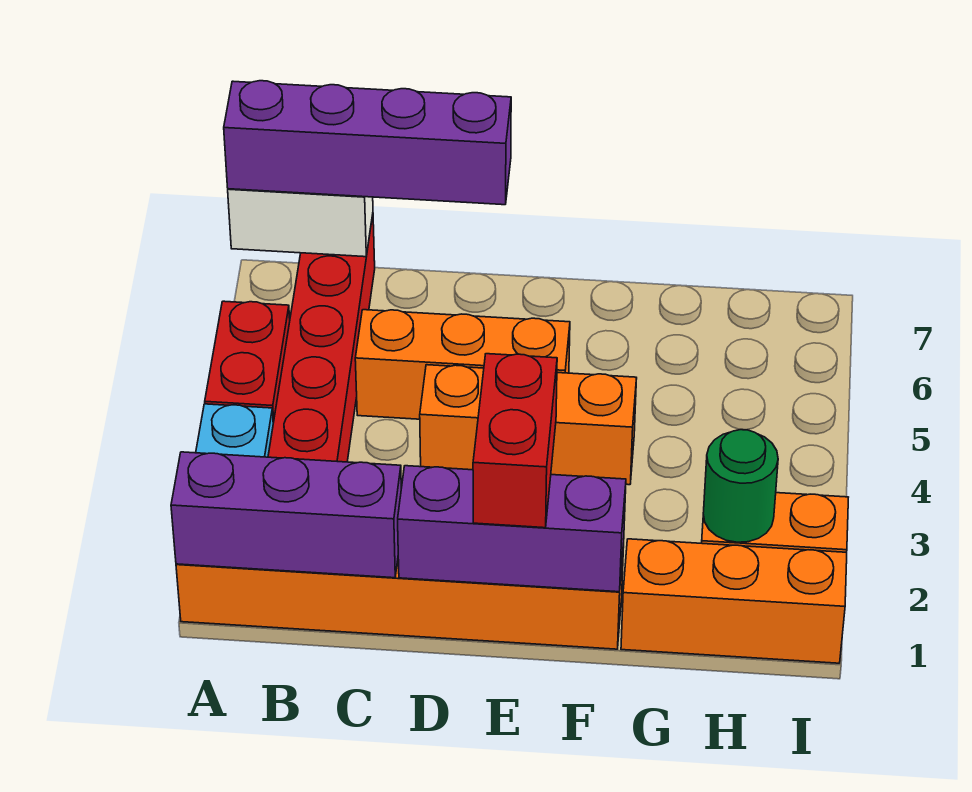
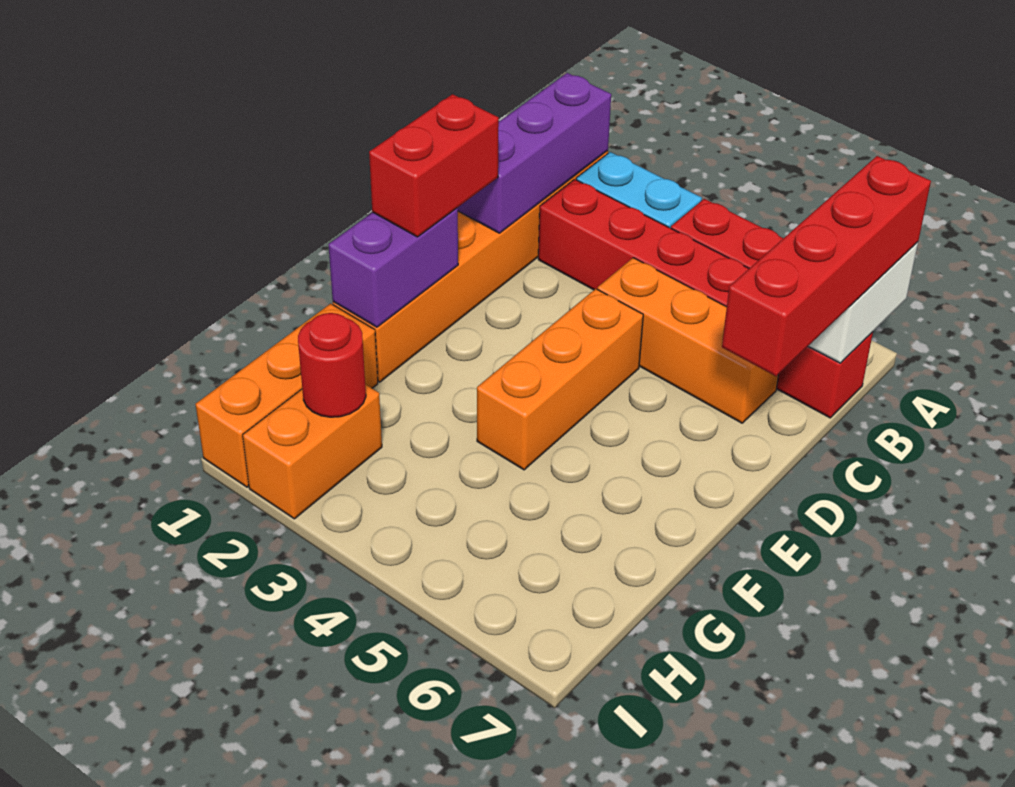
purple 1x4 brick [224,81,511,205] -> red 1x4 brick [722,156,931,376]
orange 1x3 brick [355,310,570,419] -> orange 1x3 brick turned to [597,258,779,423]
purple 1x3 brick [398,466,626,592] -> purple 1x2 brick [329,208,458,327]
red 1x2 brick [473,354,557,528] -> red 1x2 brick turned to [369,94,499,237]
green 1x1 round brick [703,430,778,542] -> red 1x1 round brick [298,313,366,417]

